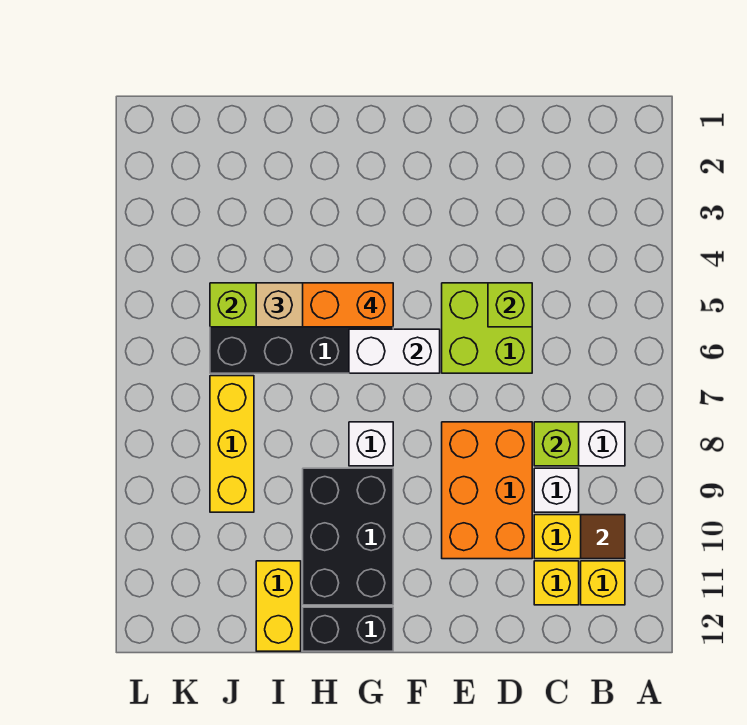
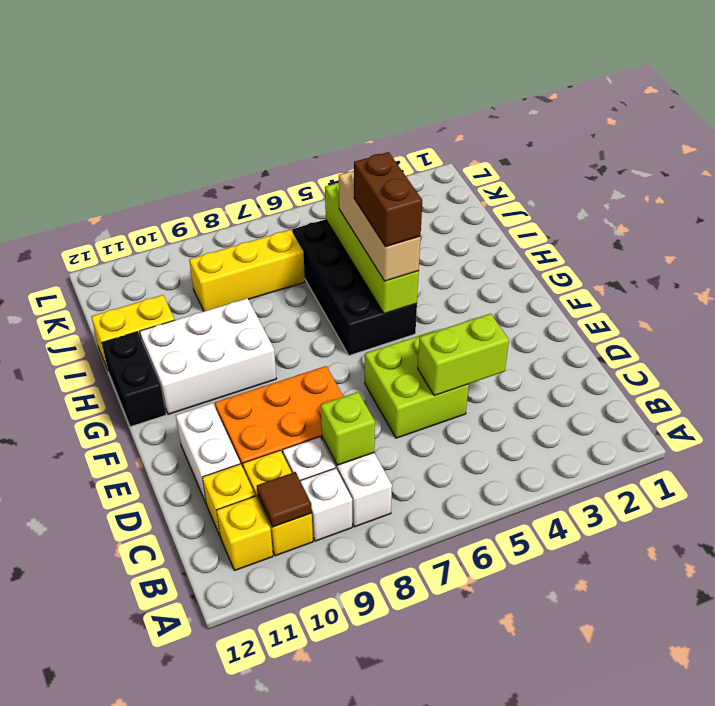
lime 1x1 brick [488,283,532,327] -> lime 1x2 brick [418,314,509,396]
white 1x2 brick [349,329,440,373] -> white 1x2 brick moved to [176,403,240,503]
orange 1x2 brick [303,283,393,327] -> brown 1x2 brick [354,152,422,247]
white 1x1 brick [349,422,393,466] -> white 1x1 brick moved to [300,468,352,541]
black 2x3 brick [303,468,393,605] -> white 2x3 brick [140,298,276,414]

